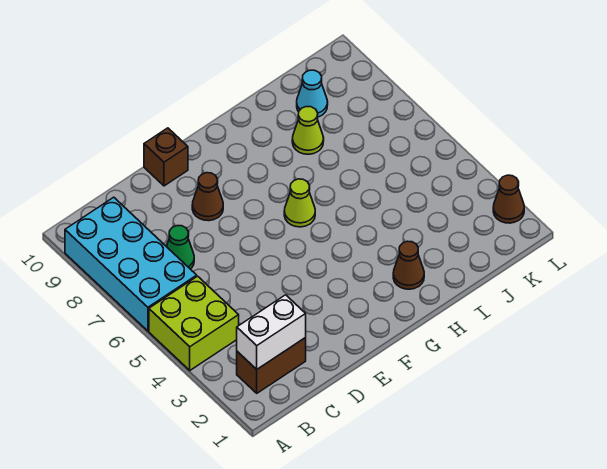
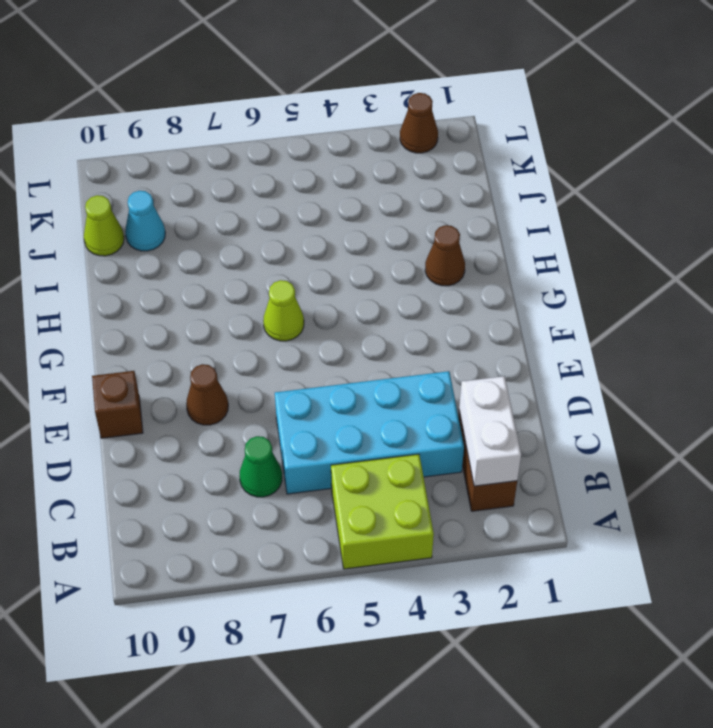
cyan 2x4 brick [65,197,197,331] -> cyan 2x4 brick moved to [275,371,464,494]
lime 1x1 cone [292,107,324,154] -> lime 1x1 cone moved to [84,195,124,256]

